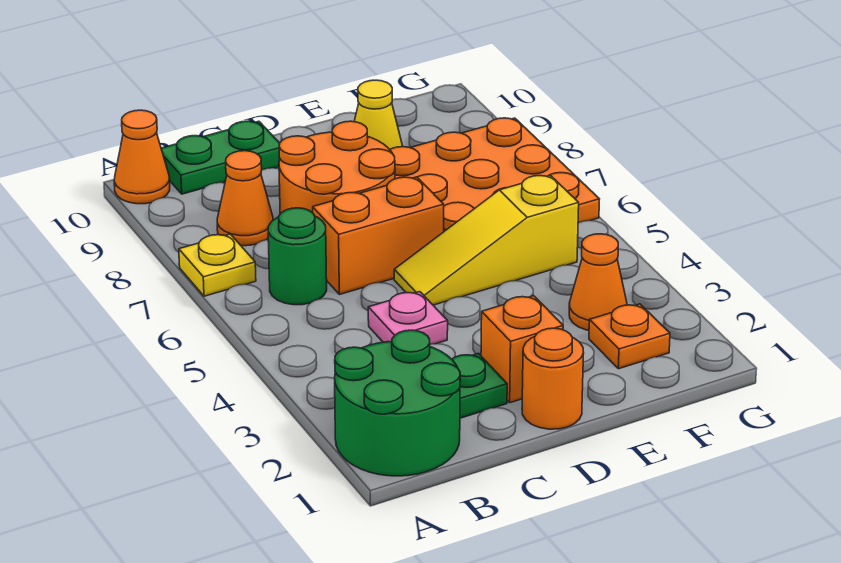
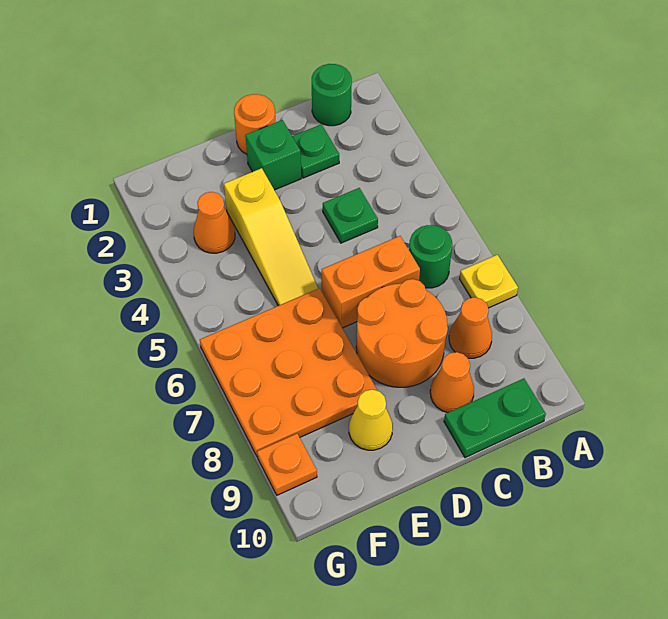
green 2x2 round brick [335,330,460,476] -> green 1x1 round brick [312,64,352,126]
orange 1x1 cone [114,110,170,204] -> orange 1x1 cone moved to [430,352,474,413]
pink 1x1 plate [368,292,448,344] -> green 1x1 plate [323,188,378,243]
orange 1x1 brick [481,296,563,403] -> green 1x1 brick [245,120,301,190]
yellow 1x3 slope [394,175,579,305] -> yellow 1x3 slope turned to [224,168,318,306]
orange 1x1 plate [589,304,670,369] -> orange 1x1 plate moved to [257,434,317,495]

